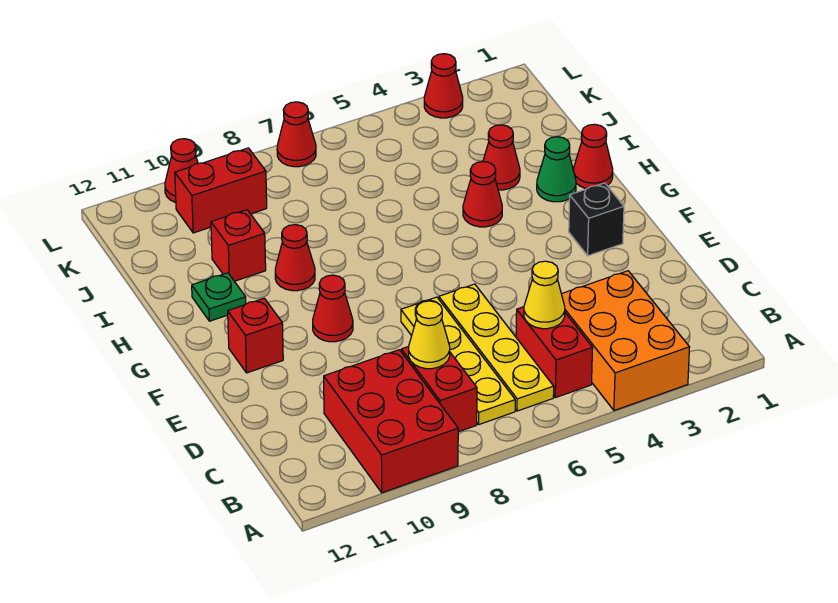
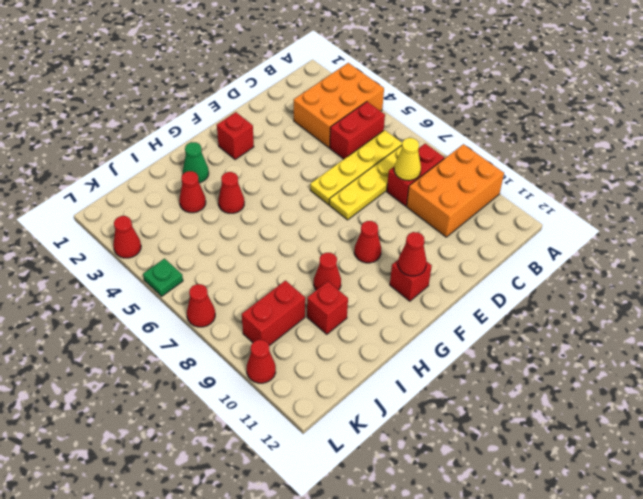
red 2x3 brick [324,350,458,493] -> orange 2x3 brick [407,144,504,237]
yellow 1x1 cone [524,261,565,329] -> none
black 1x1 brick [569,183,624,256] -> red 1x1 brick [217,112,254,160]
red 1x1 cone [573,124,613,189] -> red 1x1 cone moved to [398,232,426,276]
green 1x1 plate [192,273,246,321] -> green 1x1 plate moved to [143,259,183,296]
red 1x2 brick [175,148,267,233] -> red 1x2 brick turned to [242,280,305,346]

